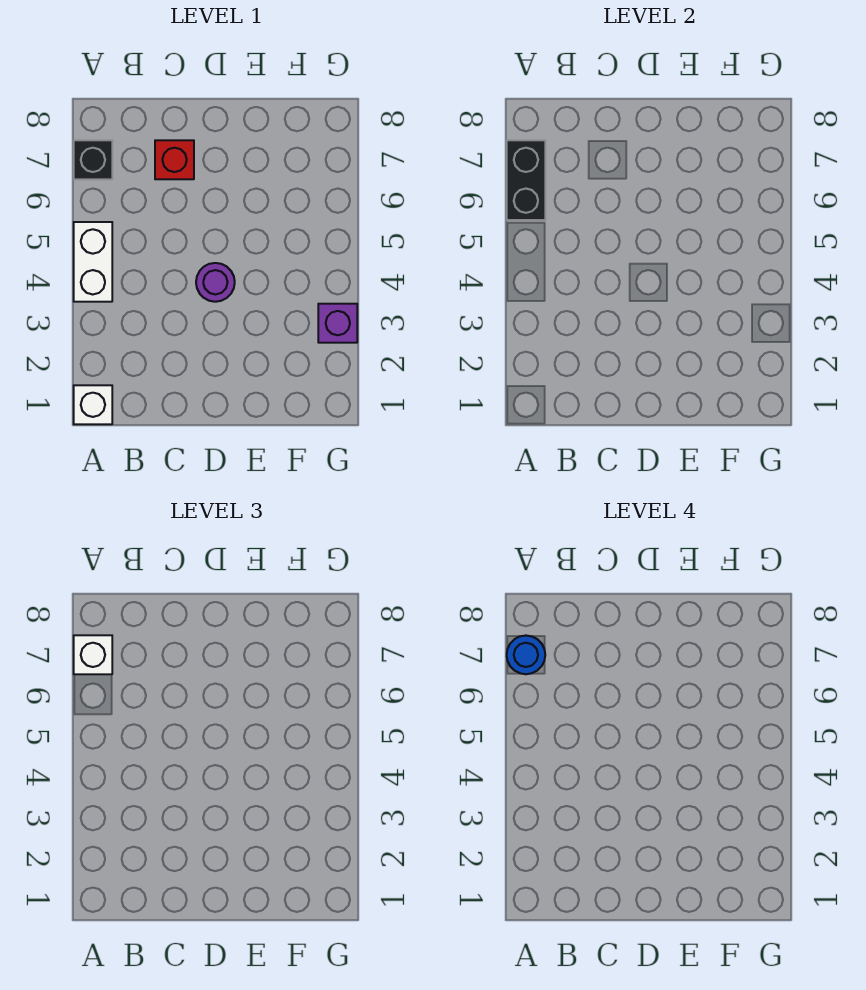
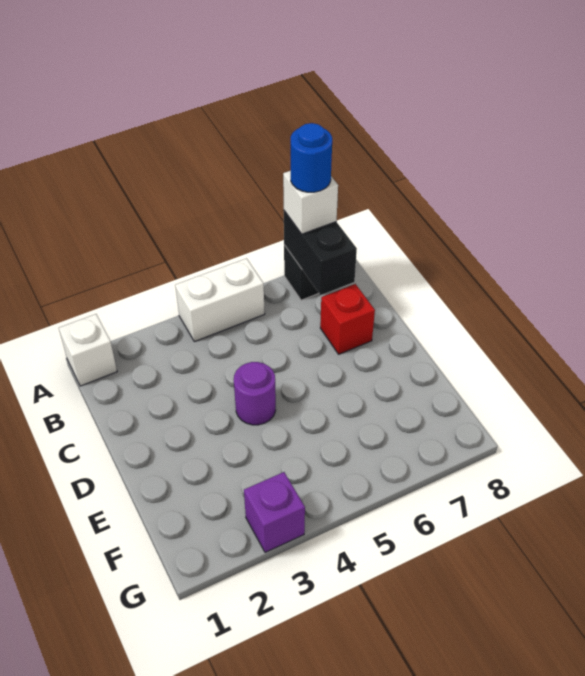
black 1x2 brick [507,140,545,220] -> black 1x2 brick turned to [284,211,357,295]

